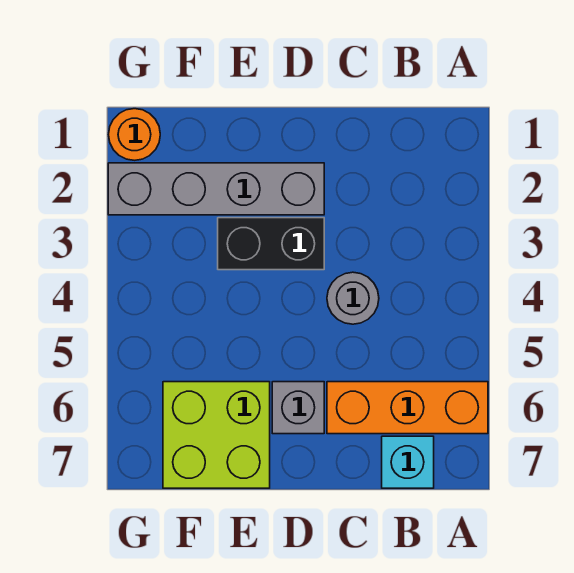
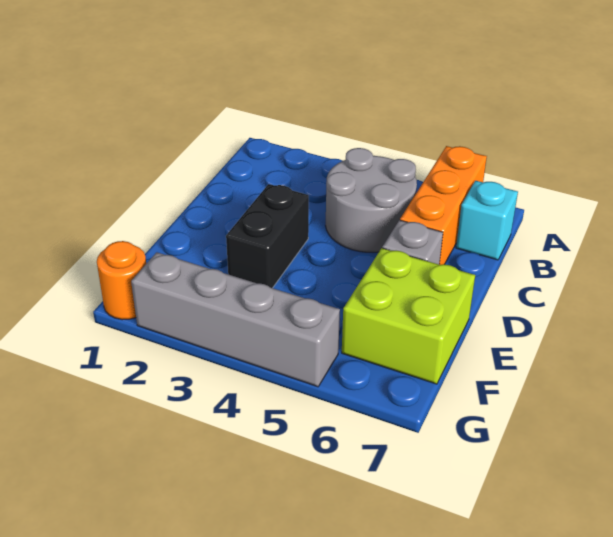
grey 1x1 round brick [327,272,379,324] -> grey 2x2 round brick [326,148,417,252]
grey 1x4 brick [108,163,324,215] -> grey 1x4 brick turned to [131,252,340,387]

